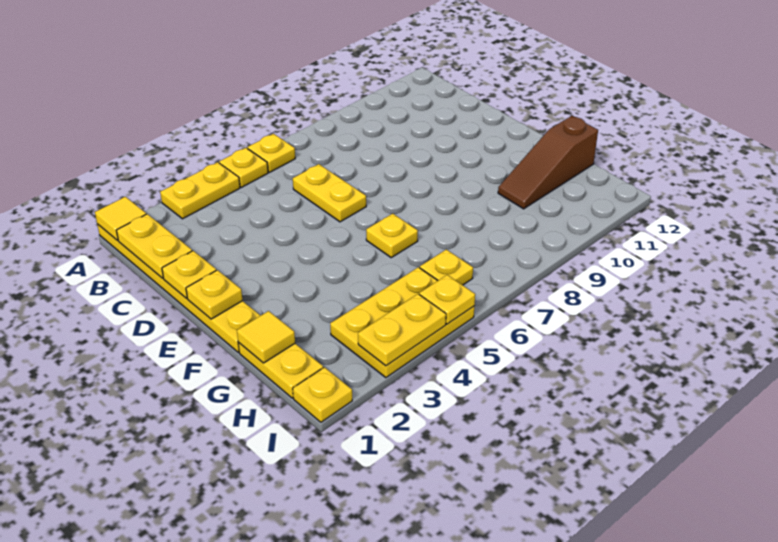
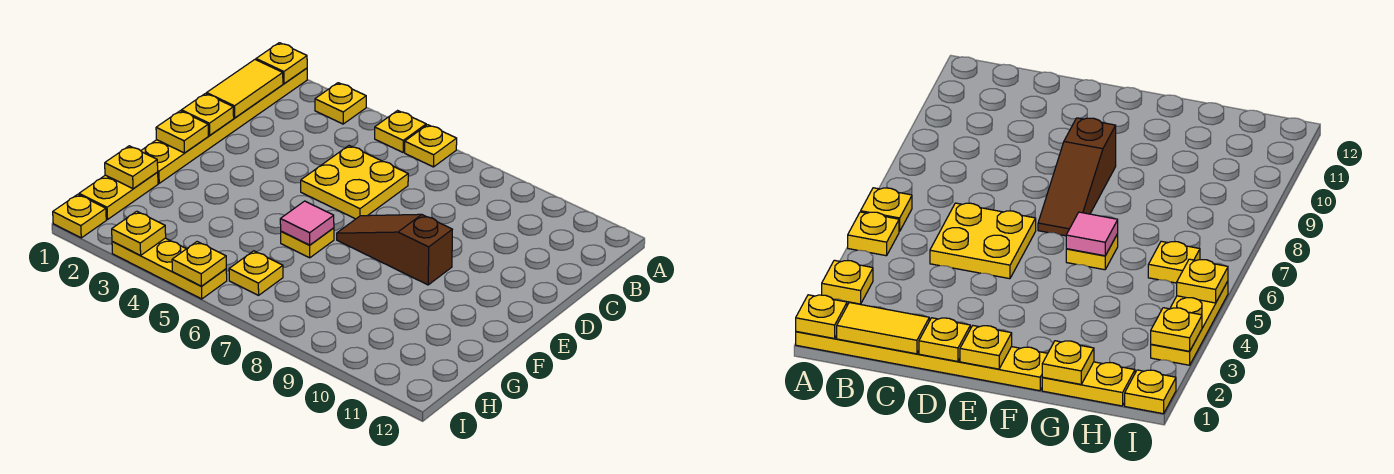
yellow 1x1 tile [95,197,146,241] -> yellow 1x1 plate [256,43,307,84]
yellow 1x2 plate [160,162,240,219] -> yellow 1x1 plate [315,83,366,124]
yellow 1x2 plate [116,214,192,278] -> yellow 1x2 tile [207,60,283,118]
yellow 1x2 plate [293,164,366,222] -> yellow 2x2 plate [301,146,408,219]
none -> pink 1x1 tile [280,201,334,245]
yellow 1x1 tile [237,311,295,363] -> yellow 1x1 plate [105,146,158,189]
brown 1x3 slope [498,116,598,209] -> brown 1x3 slope moved to [337,214,452,285]
yellow 2x3 plate [330,267,474,378] -> yellow 1x3 plate [112,238,227,299]
yellow 1x2 plate [358,294,446,366] -> yellow 1x1 plate [112,211,166,256]

